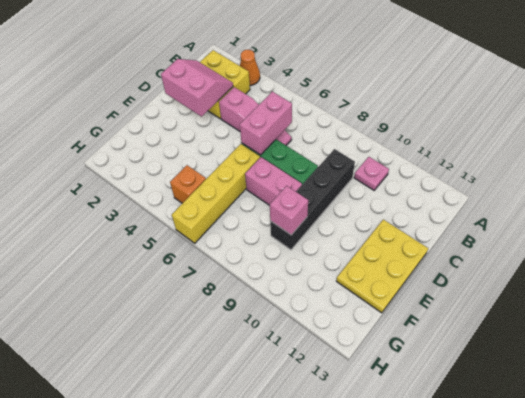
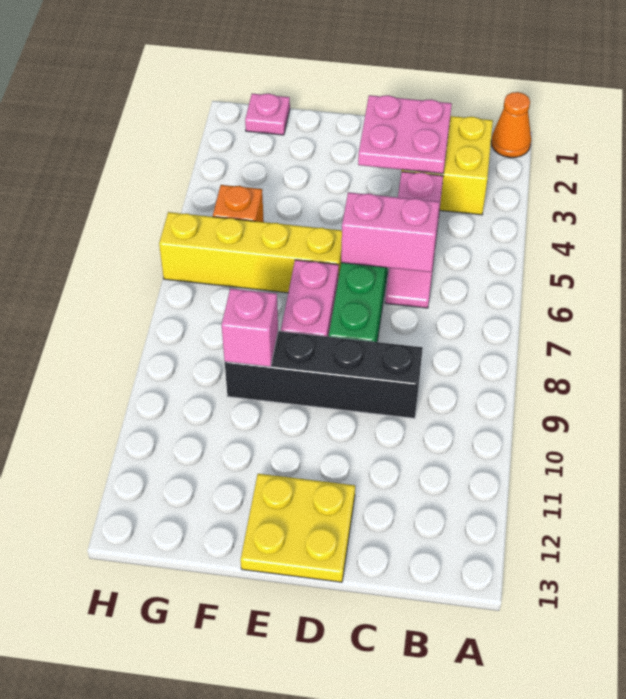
orange 1x1 cone [240,50,260,86] -> orange 1x1 cone moved to [491,92,531,158]
pink 1x1 plate [354,157,389,190] -> pink 1x1 plate moved to [245,94,290,135]
pink 2x2 slope [161,59,233,117] -> pink 2x2 plate [358,95,452,174]
yellow 2x3 plate [336,219,428,313] -> yellow 2x2 plate [241,474,355,582]

